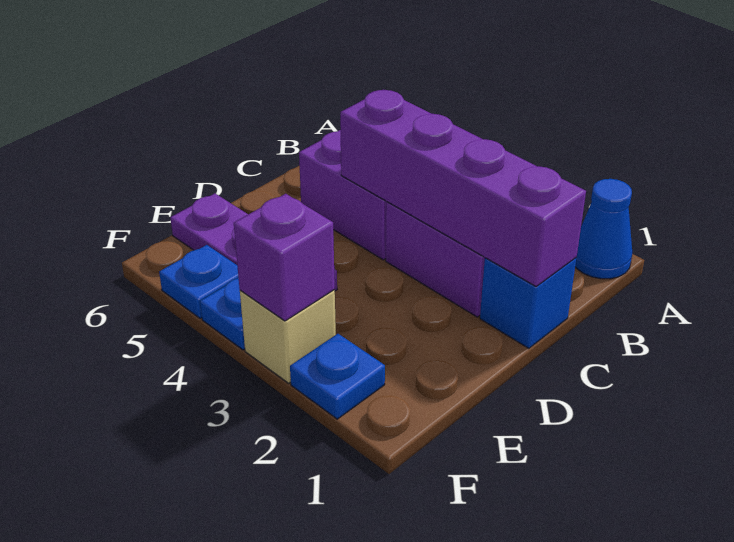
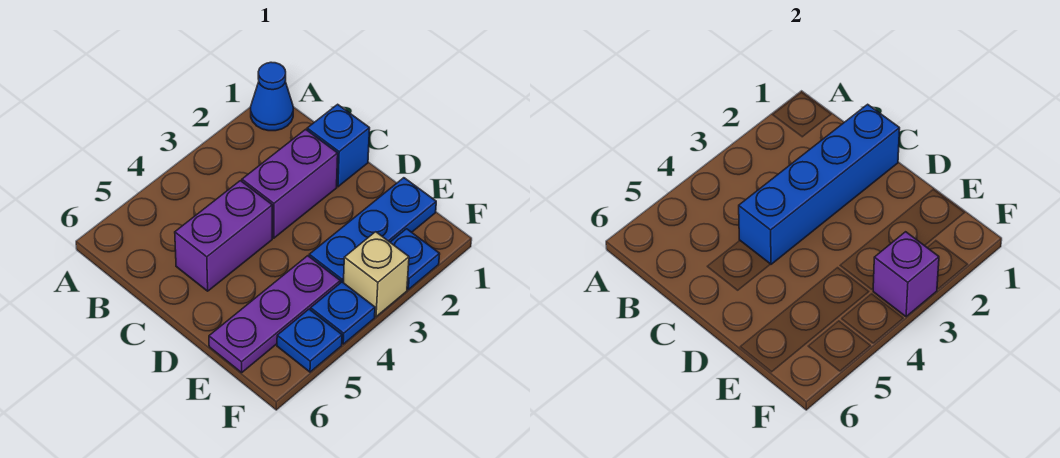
purple 1x4 brick [340,90,586,286] -> blue 1x4 brick [739,104,900,264]
none -> blue 1x3 plate [309,178,436,283]

